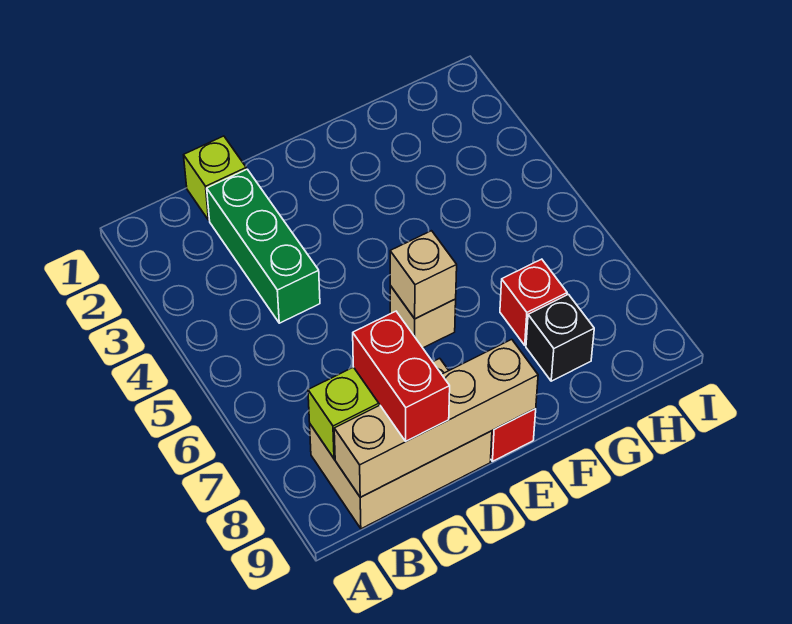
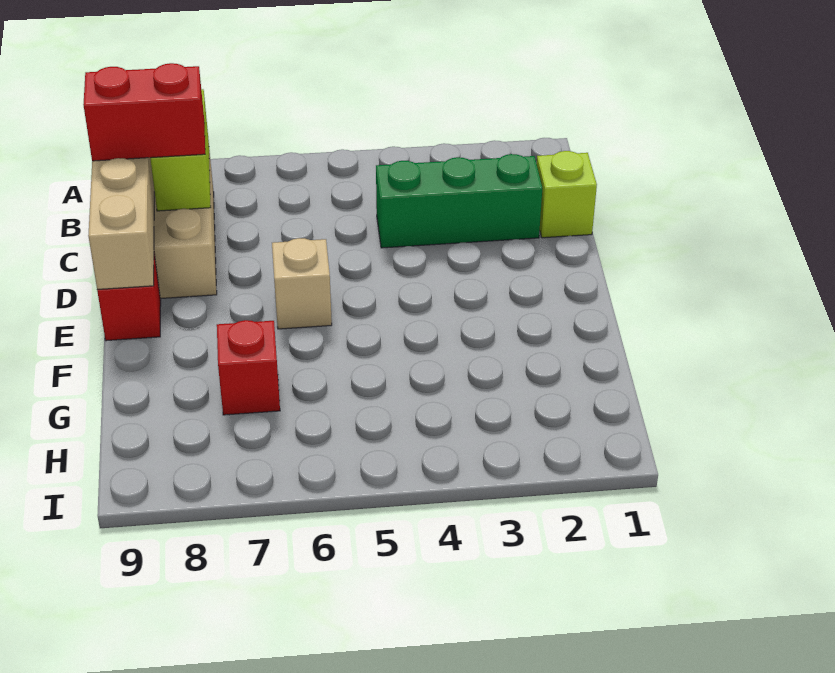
tan 1x1 brick [390,231,457,319] -> none
black 1x1 brick [526,294,594,381] -> none

